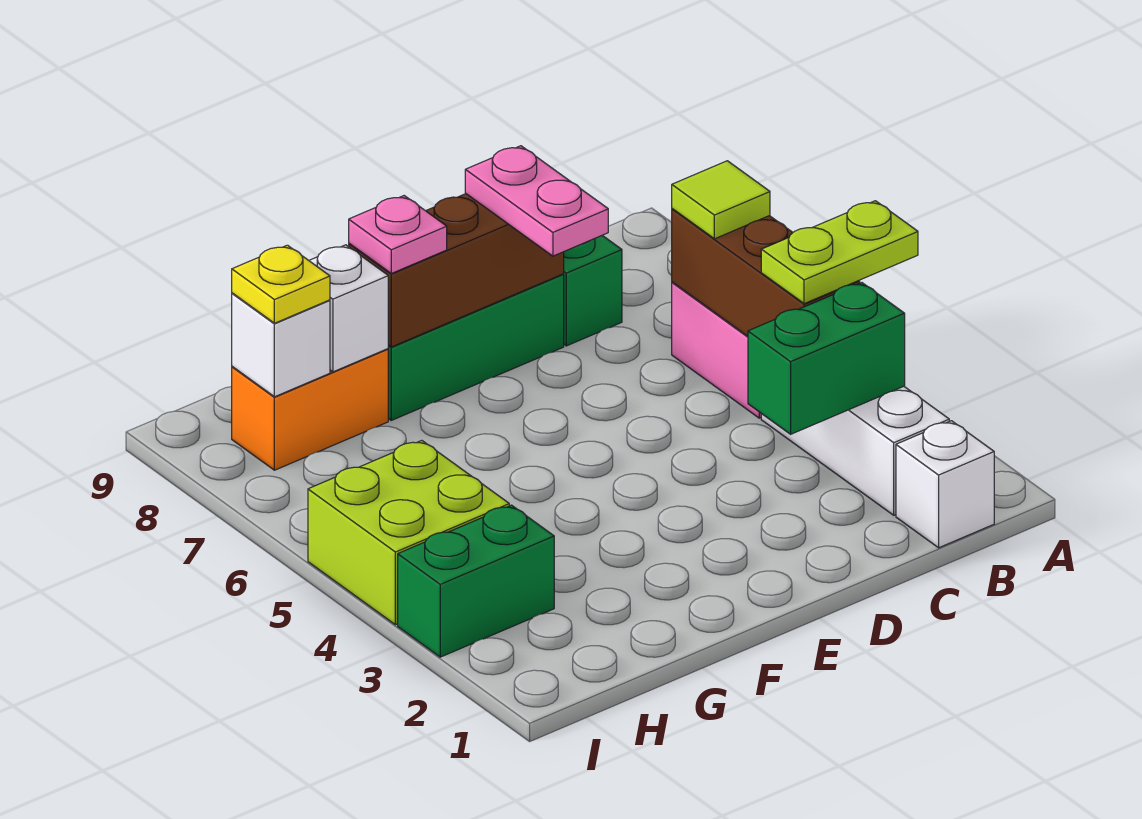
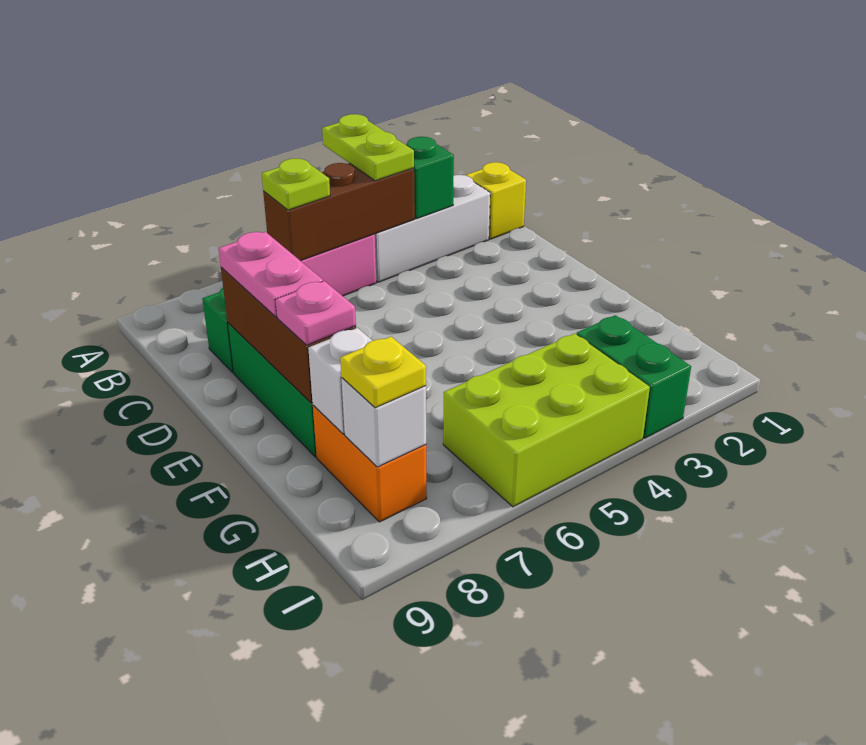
white 1x1 brick [896,421,994,548] -> yellow 1x1 brick [466,162,526,239]
green 1x2 brick [748,283,905,434] -> green 1x1 brick [406,137,454,219]
lime 1x1 tile [672,161,770,239] -> lime 1x1 plate [262,159,330,210]
pink 1x2 plate [465,146,608,256] -> pink 1x2 plate turned to [218,232,323,317]
lime 2x2 brick [308,440,509,625] -> lime 2x3 brick [443,334,650,507]

